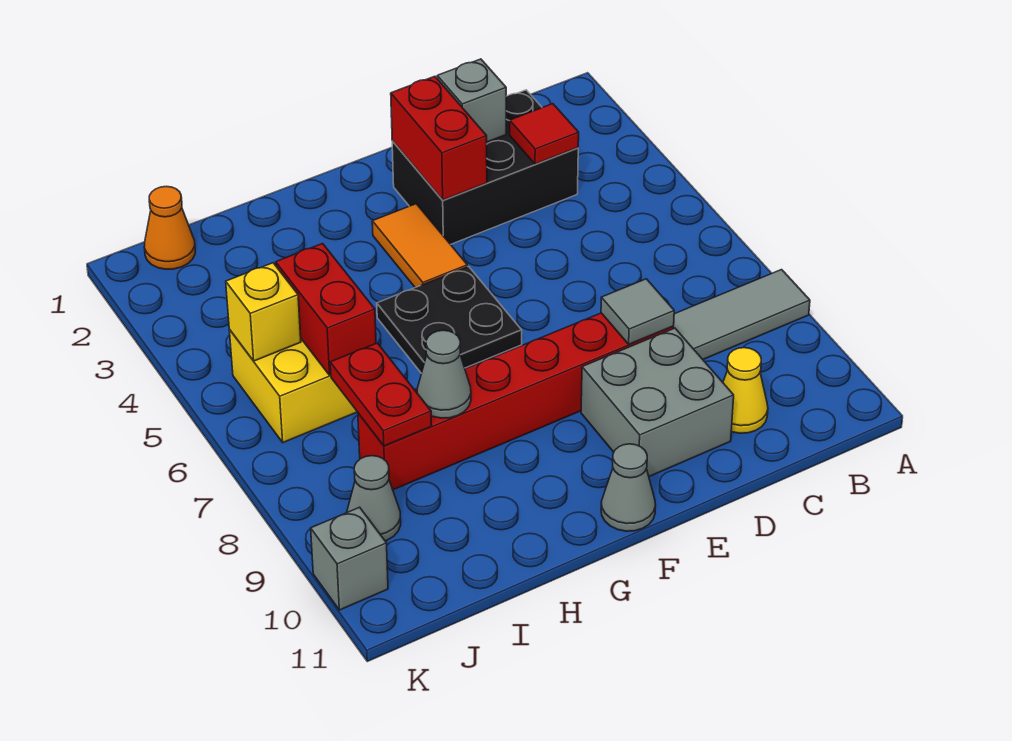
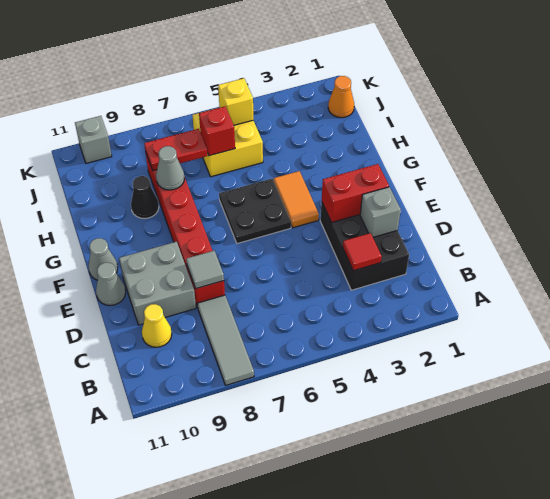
orange 1x2 tile [372,204,467,288] -> orange 1x2 tile turned to [274,171,319,228]
none -> black 1x1 cone [131,176,159,219]
red 1x2 brick [276,244,376,375] -> red 1x1 brick [199,106,235,156]
grey 1x1 cone [347,456,401,541] -> grey 1x1 cone moved to [96,263,126,306]

